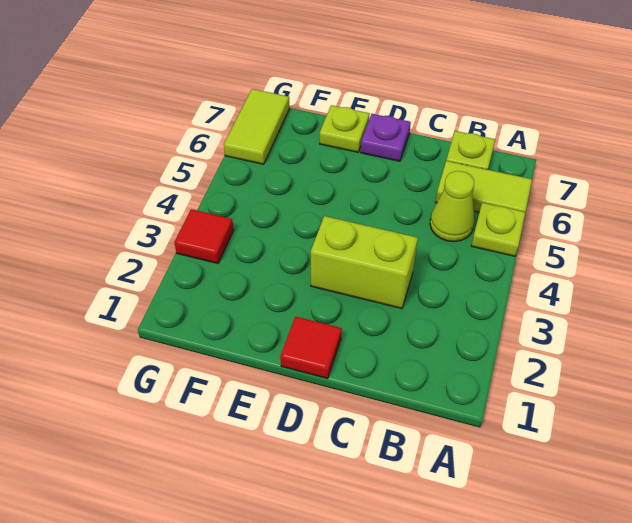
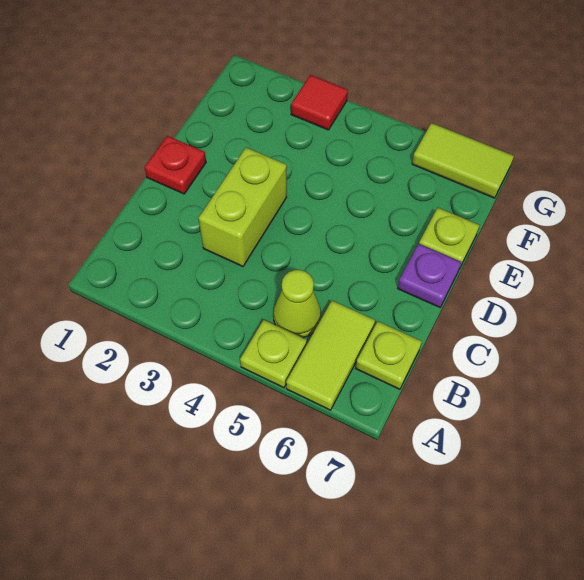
red 1x1 tile [280,316,342,379] -> red 1x1 plate [144,136,206,194]

